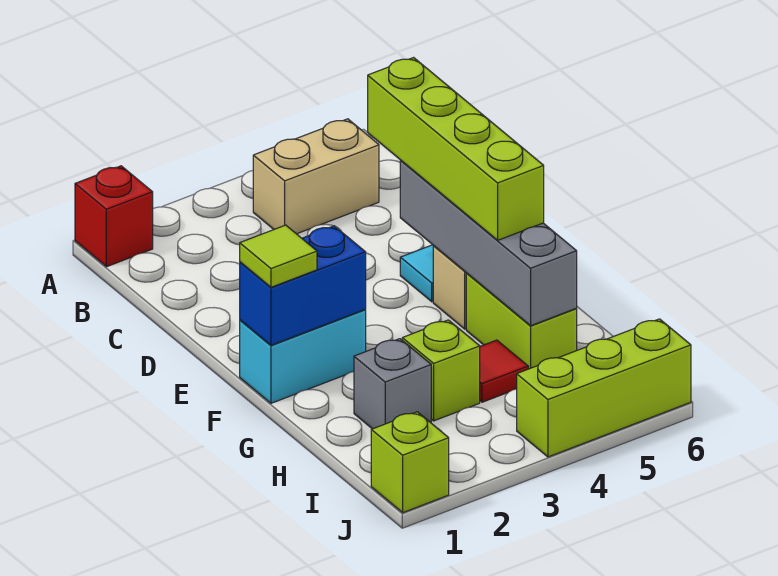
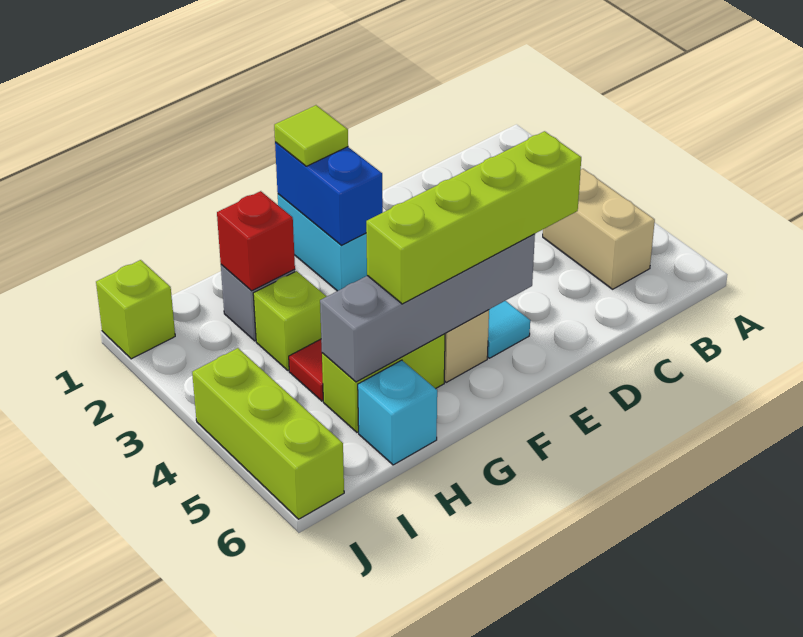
red 1x1 brick [75,166,153,267] -> red 1x1 brick moved to [217,191,295,291]
none -> cyan 1x1 brick [358,360,437,465]

